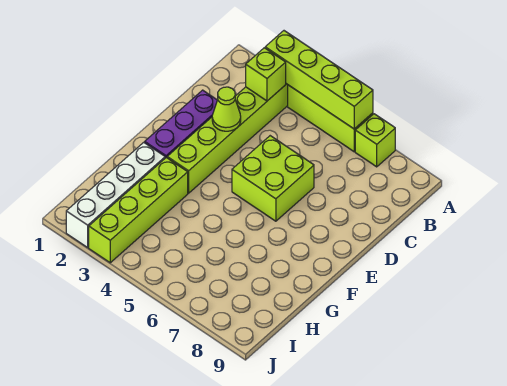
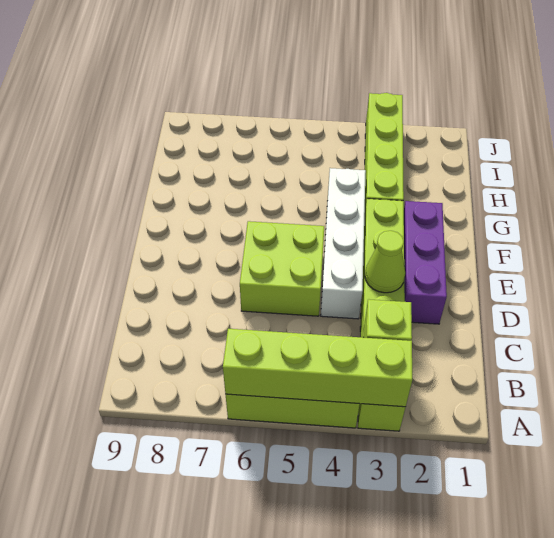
lime 1x1 brick [355,114,395,167] -> none
white 1x4 brick [66,142,165,248] -> white 1x4 brick moved to [321,168,366,319]

